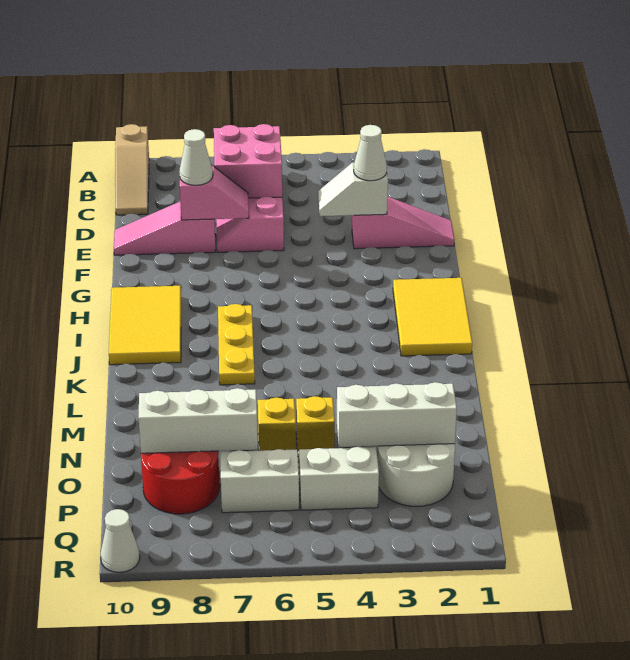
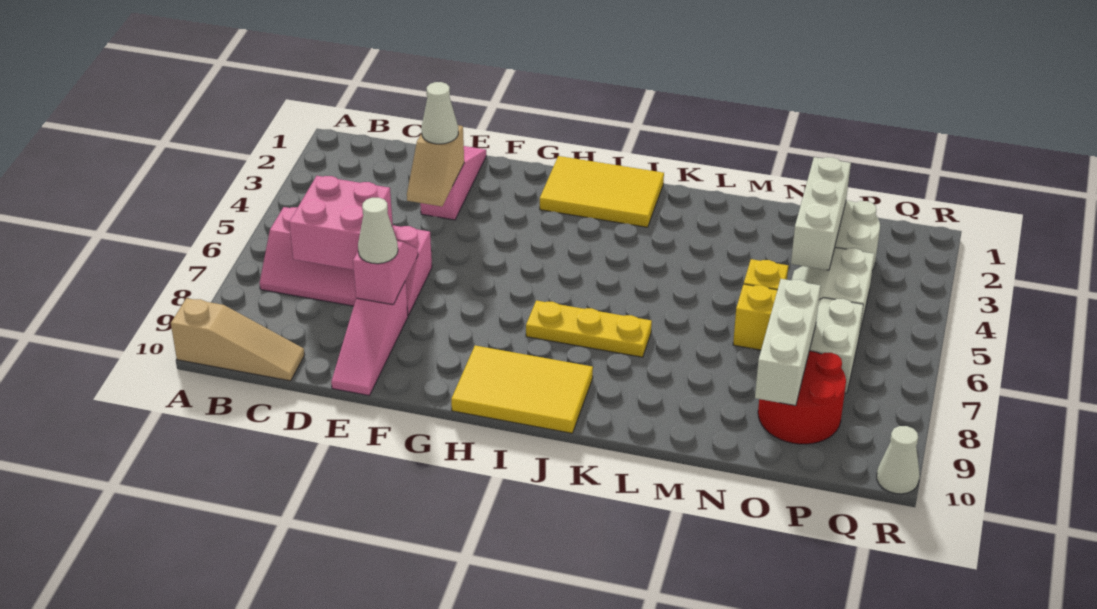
white 1x2 slope [318,163,388,216] -> tan 1x2 slope [407,125,464,206]

